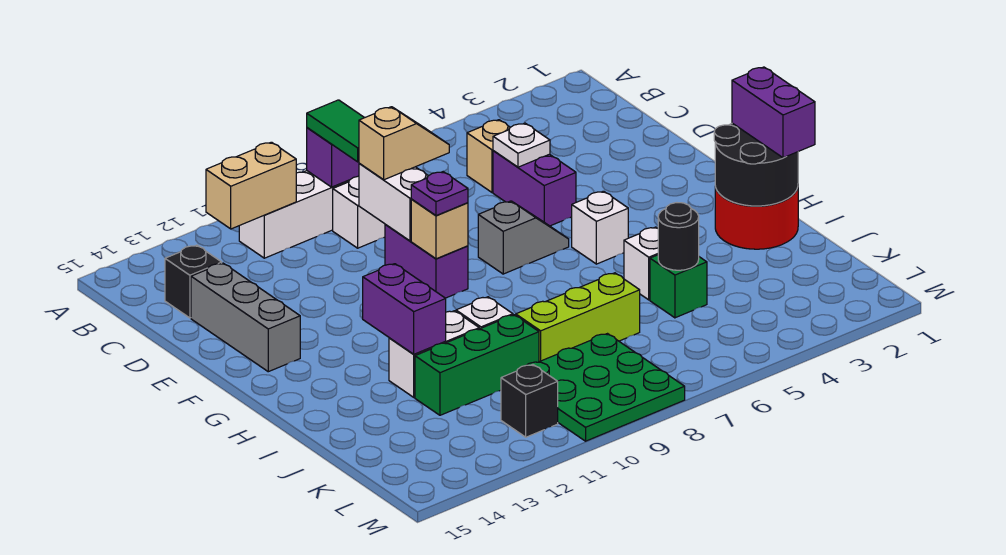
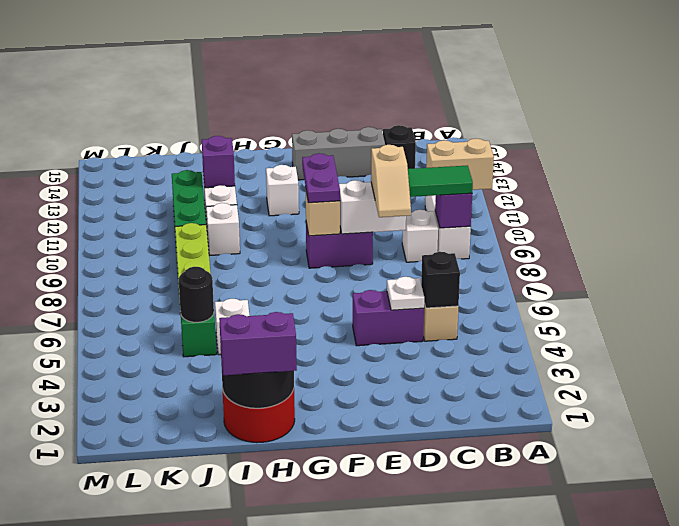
tan 1x2 brick [206,142,296,229] -> tan 1x2 brick turned to [426,139,494,190]
grey 1x2 slope [478,201,569,274] -> none
purple 1x1 plate [411,172,468,216] -> purple 1x2 plate [302,153,340,203]
white 1x1 brick [572,191,628,264] -> white 1x1 brick moved to [266,165,299,216]
purple 1x2 brick [363,264,446,354] -> purple 1x1 brick [202,136,235,188]
green 3x3 plate [527,334,685,441] -> none
black 1x1 brick [501,365,558,437] -> black 1x1 brick moved to [421,252,460,308]

